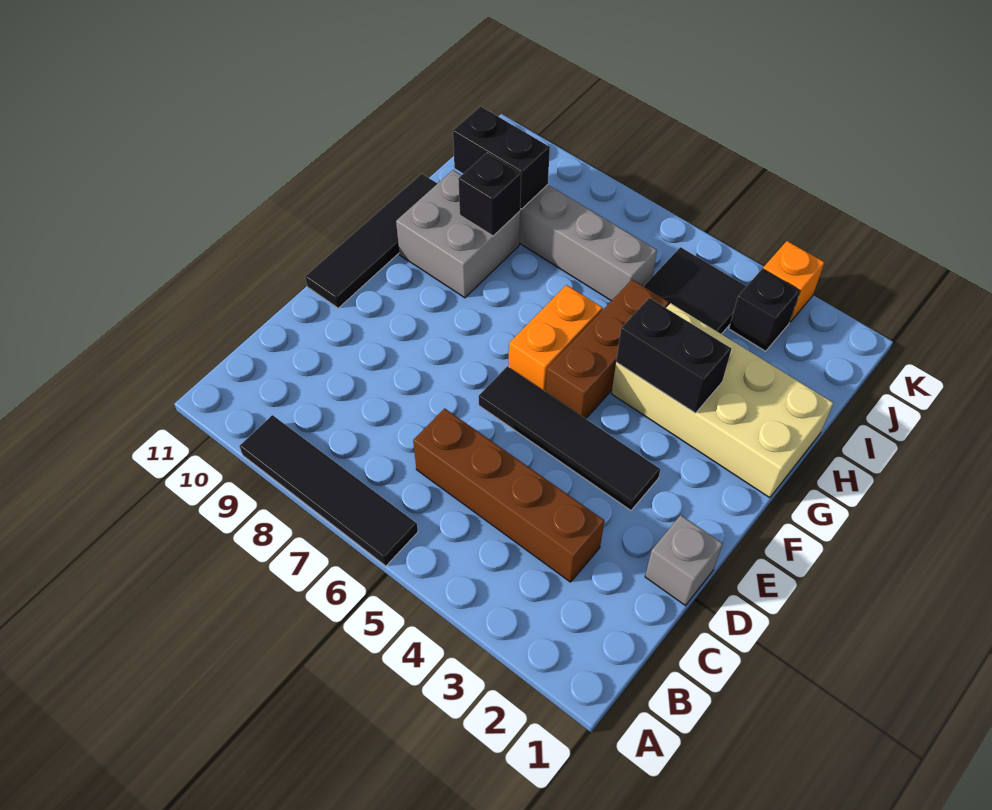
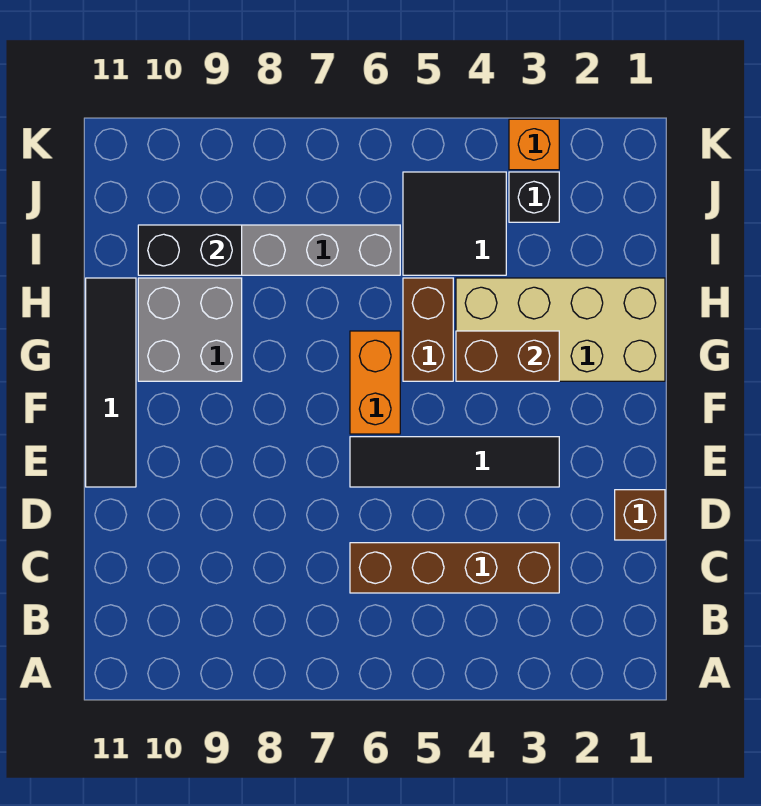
black 1x4 tile [239,415,418,566] -> none
grey 1x1 brick [645,515,723,606] -> brown 1x1 brick [615,490,665,540]
brown 1x3 brick [546,280,669,419] -> brown 1x2 brick [403,278,453,381]
black 1x2 brick [616,298,732,413] -> brown 1x2 brick [456,331,559,381]
black 1x1 brick [458,153,521,236] -> none

